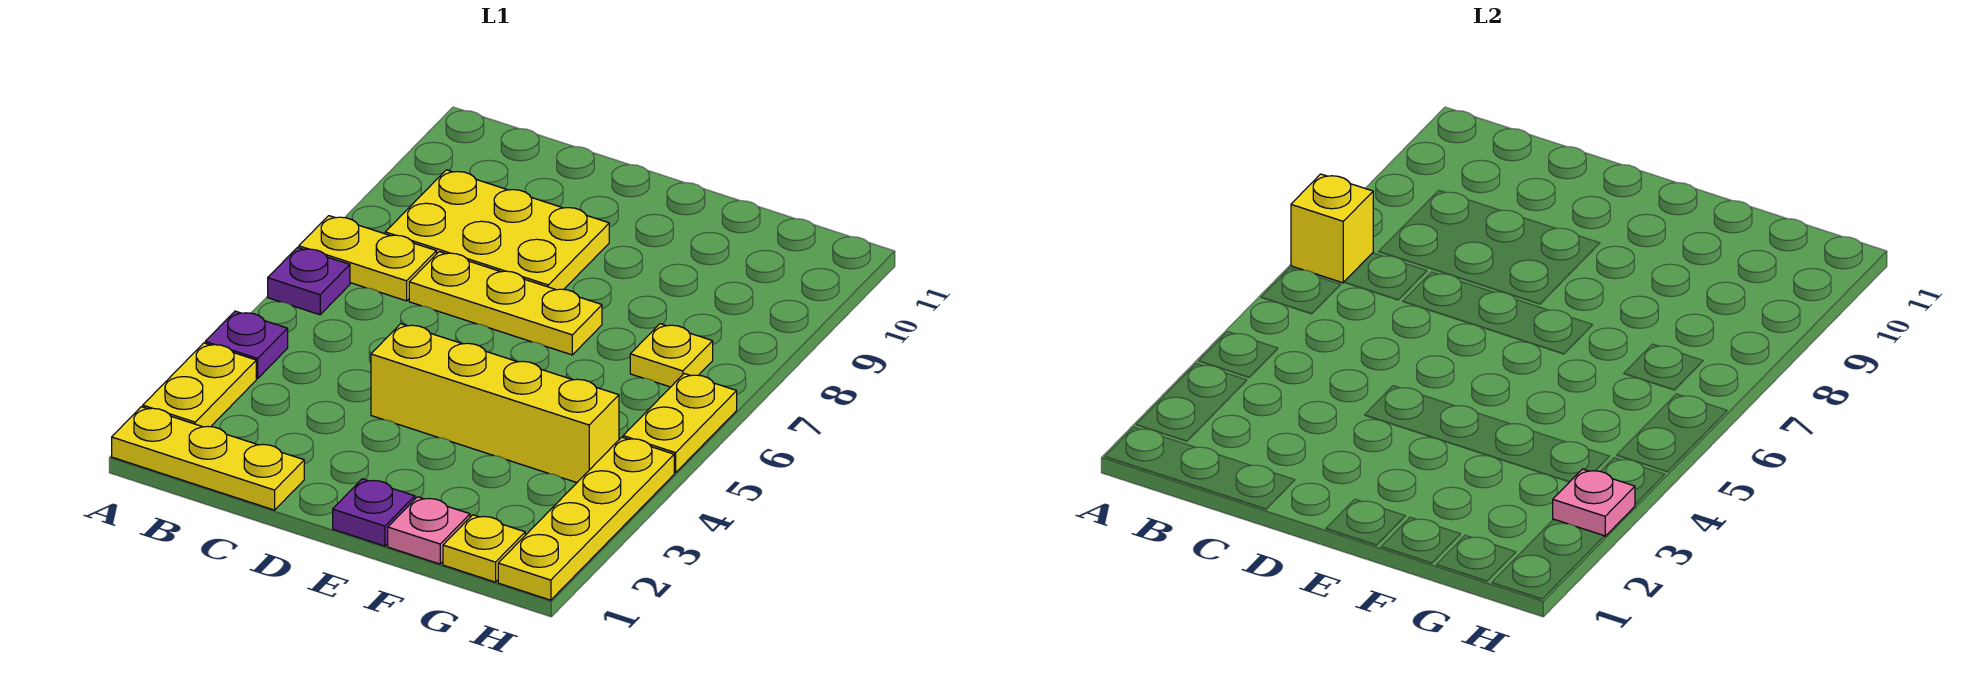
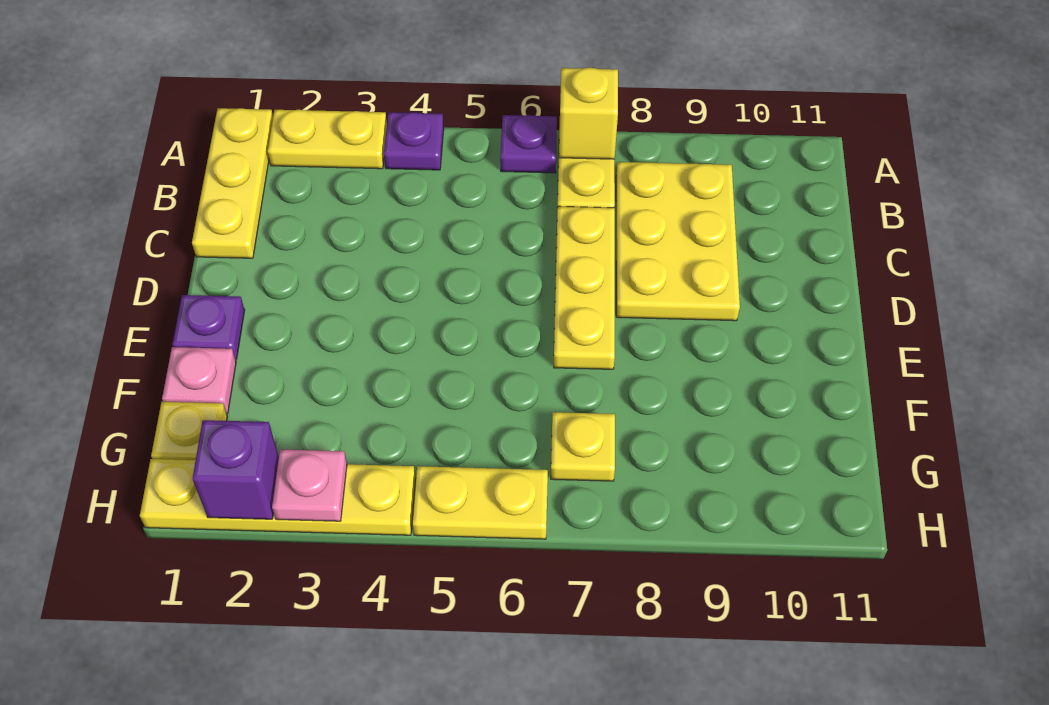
yellow 1x4 brick [371,324,619,483] -> none
none -> purple 1x1 brick [192,420,279,519]

